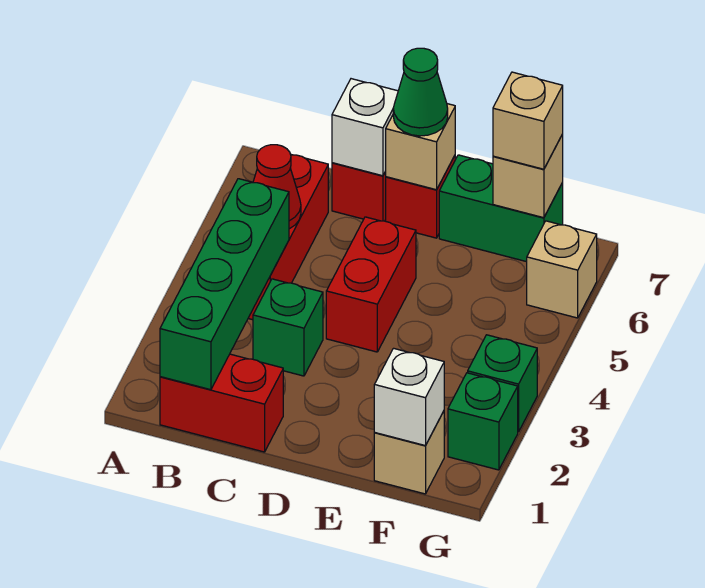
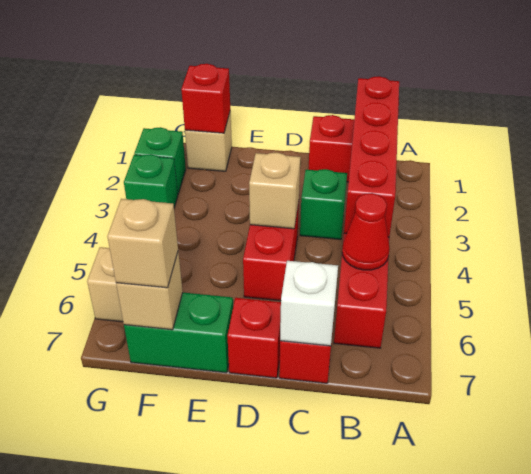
green 1x4 brick [160,179,289,390] -> red 1x4 brick [344,76,399,237]
tan 1x1 brick [386,104,455,190] -> tan 1x1 brick moved to [249,152,301,229]
green 1x1 cone [393,48,448,136] -> none
white 1x1 brick [374,348,444,446] -> red 1x1 brick [181,64,230,133]

